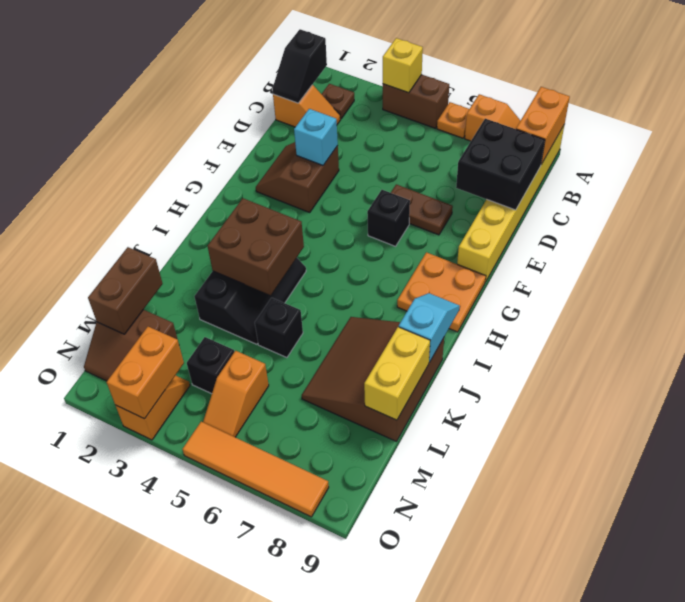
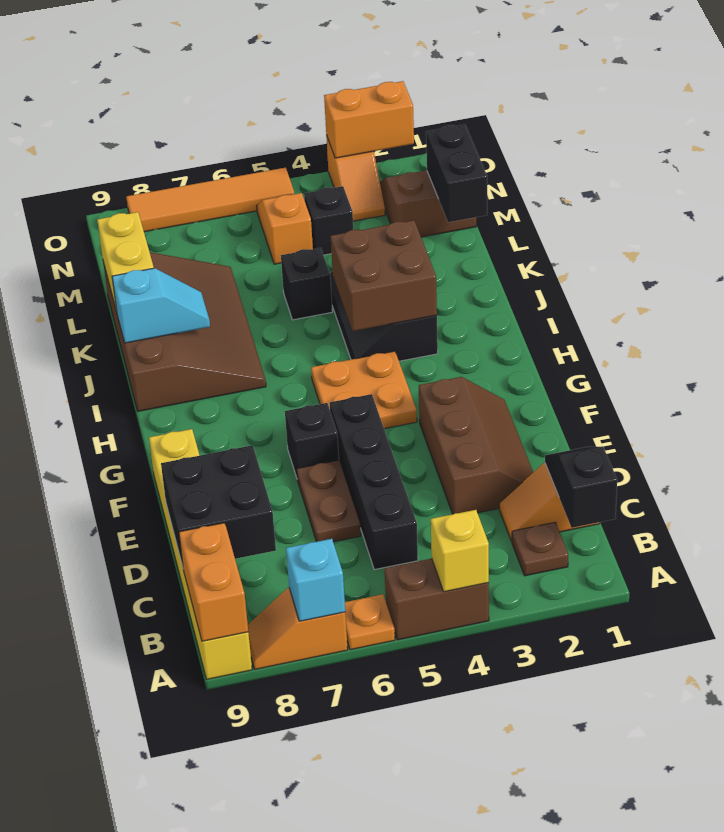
none -> black 1x4 brick [330,394,418,570]
brown 2x2 slope [256,142,339,212] -> brown 2x3 slope [419,377,533,514]
cyan 1x1 brick [294,109,338,165] -> cyan 1x1 brick moved to [286,539,345,621]
brown 1x2 plate [391,184,453,235] -> brown 1x2 plate turned to [297,460,361,542]
orange 2x2 plate [397,252,486,332] -> orange 2x2 plate moved to [311,351,417,429]
cyan 1x2 slope [399,293,460,363] -> cyan 1x2 slope turned to [112,268,210,343]
brown 3x3 slope [302,317,444,441] -> brown 3x4 slope [103,252,266,411]
brown 1x2 brick [88,247,163,334] -> black 1x2 brick [426,125,487,222]
orange 1x2 brick [107,327,184,419] -> orange 1x2 brick turned to [324,81,414,158]

